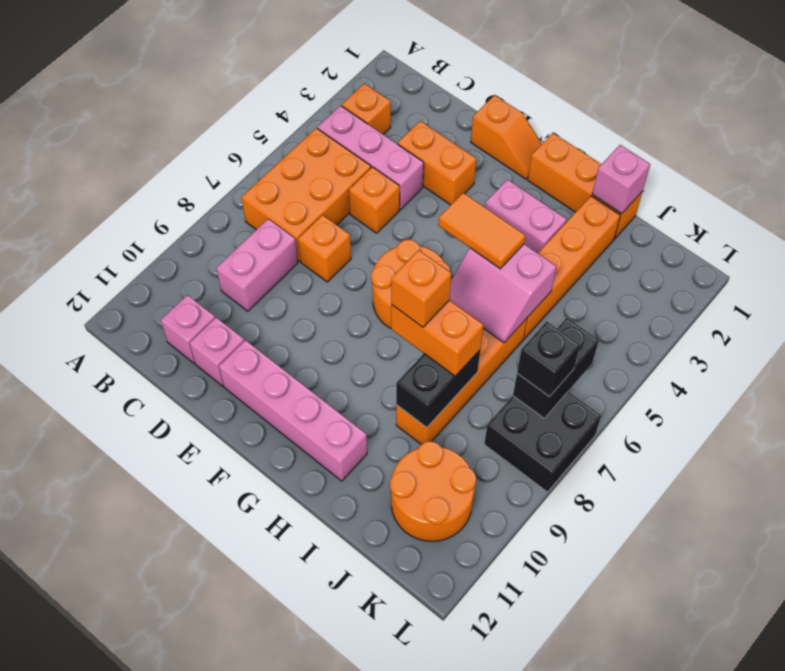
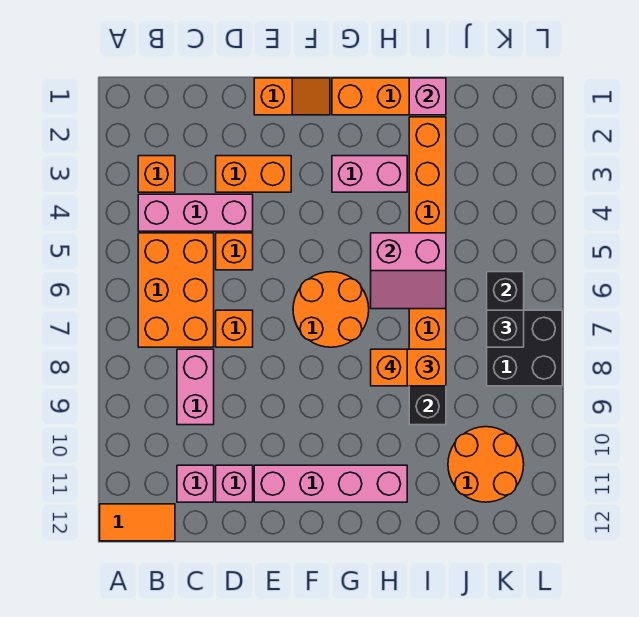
orange 1x2 tile [438,193,525,269] -> orange 1x2 tile moved to [100,504,175,541]

